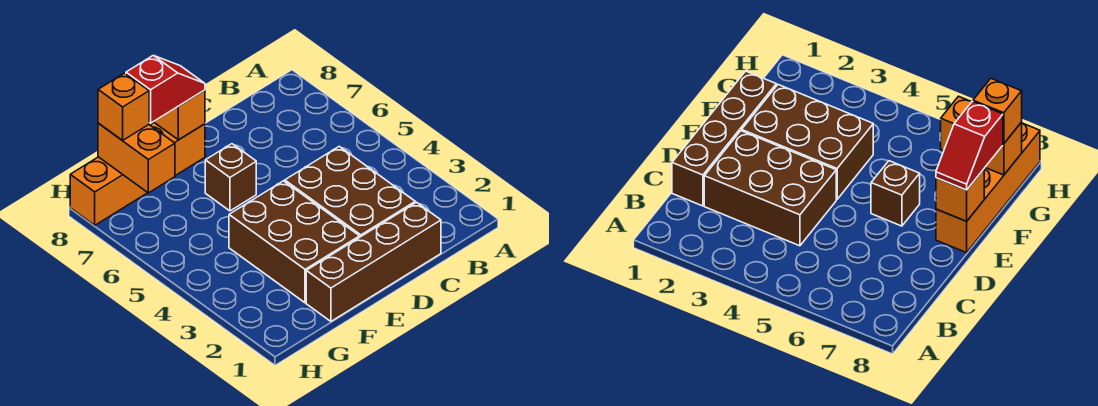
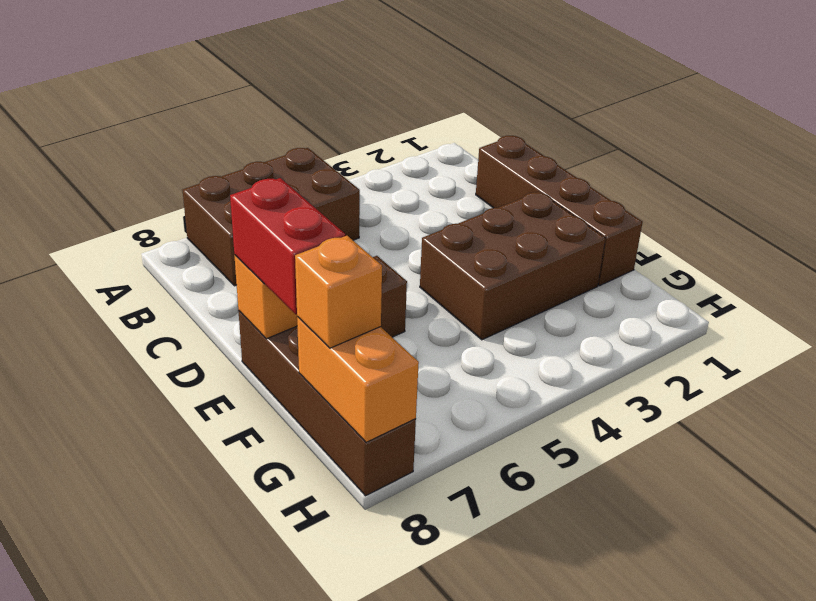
brown 2x3 brick [285,146,415,237] -> brown 2x3 brick moved to [183,148,360,286]
orange 1x4 brick [70,123,205,225] -> brown 1x4 brick [239,311,416,496]
red 1x2 slope [126,56,205,123] -> red 1x2 brick [230,178,345,314]
orange 1x2 brick [98,123,175,193] -> orange 1x2 brick turned to [297,316,419,442]

